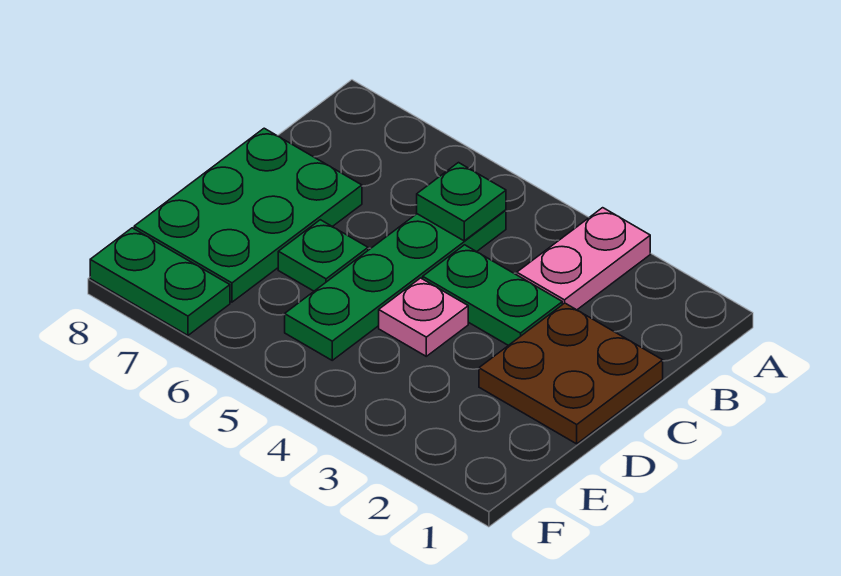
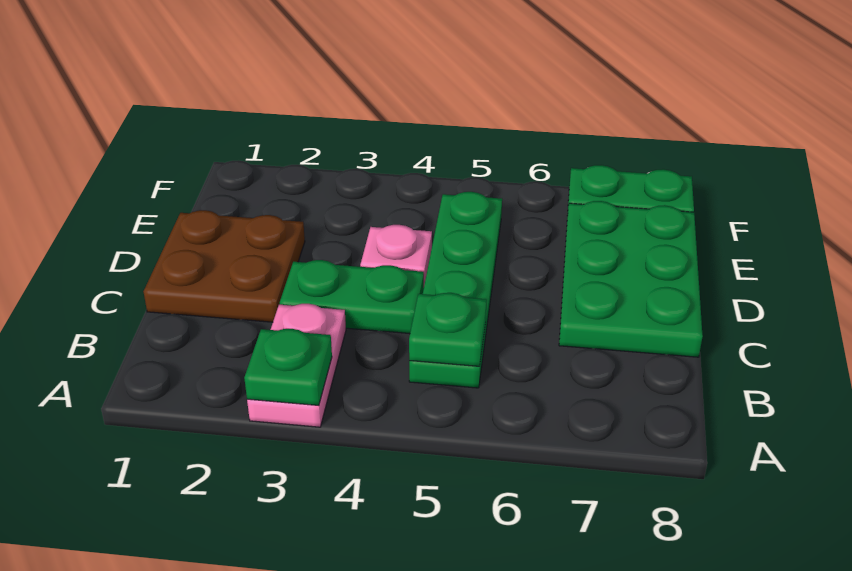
green 1x1 plate [278,220,368,291] -> green 1x1 plate moved to [244,329,332,405]

